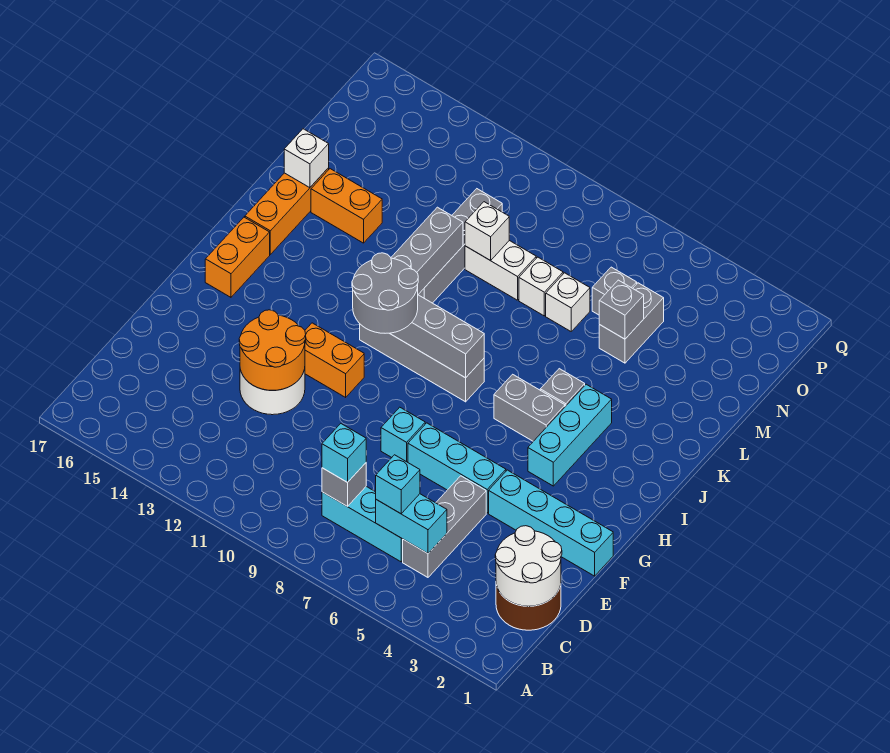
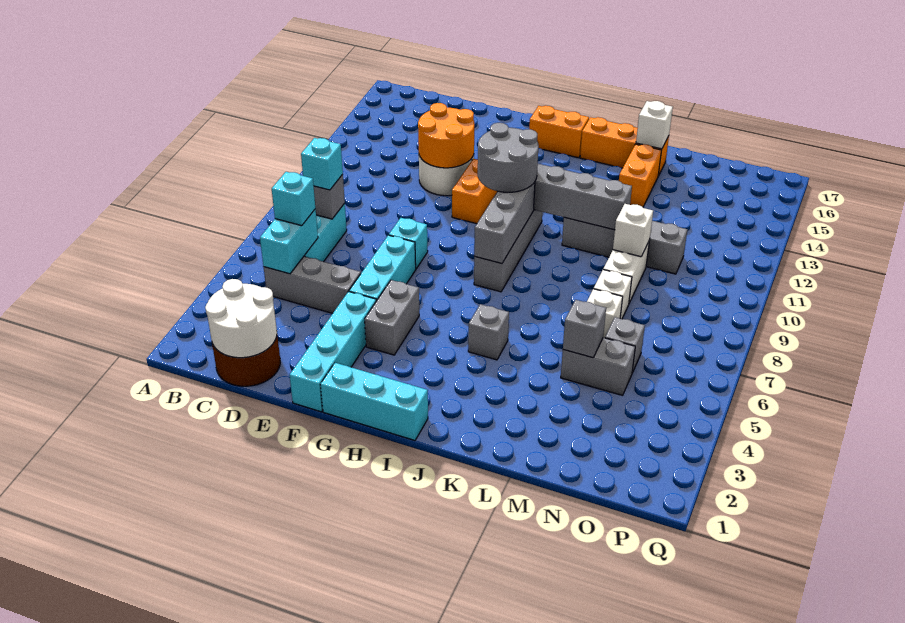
cyan 1x3 brick [528,384,612,486] -> cyan 1x3 brick moved to [320,363,428,440]
grey 1x2 brick [494,374,565,441] -> grey 1x2 brick moved to [365,280,419,355]

